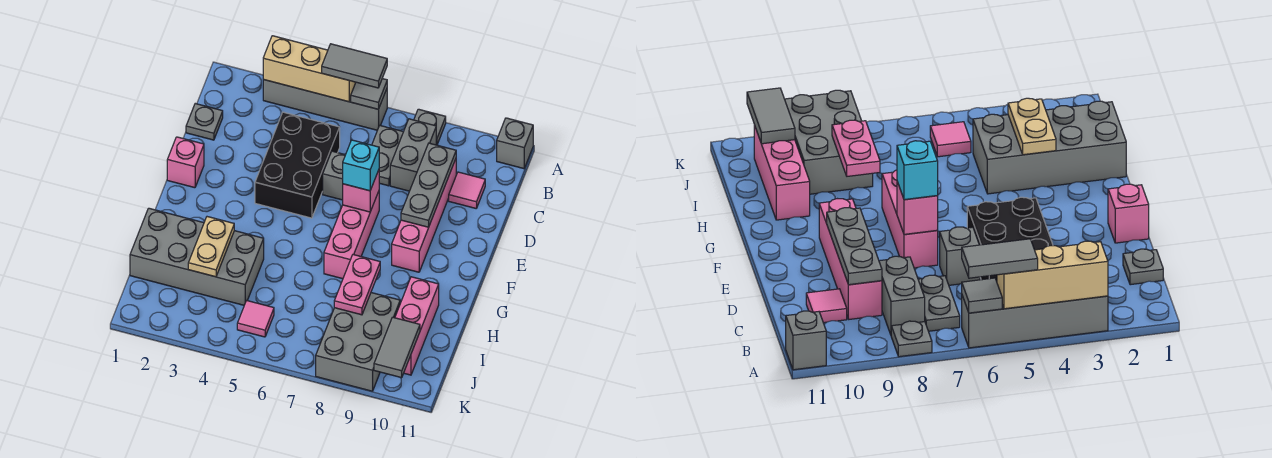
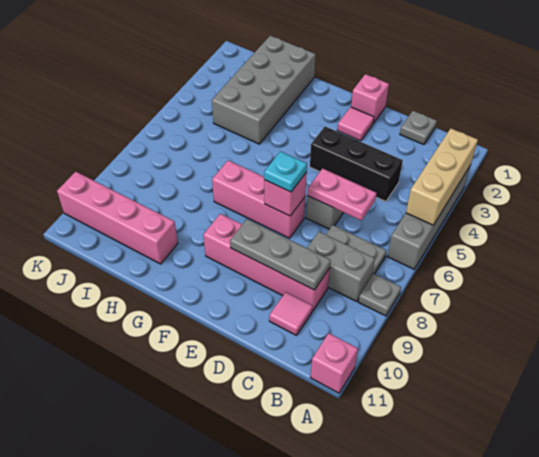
grey 1x2 tile [322,44,387,88] -> none
grey 1x1 tile [351,79,387,109] -> none
grey 1x1 brick [497,118,533,169] -> pink 1x1 brick [310,333,358,393]
black 2x3 brick [255,112,340,218] -> black 1x3 brick [310,127,403,201]
cyan 1x1 brick [343,140,379,191] -> cyan 1x1 plate [264,151,307,192]
tan 1x2 plate [188,217,234,277] -> none
pink 1x2 plate [334,255,380,315] -> pink 1x2 plate moved to [307,168,377,221]
pink 1x3 brick [395,277,439,375] -> pink 1x4 brick [57,172,178,264]
grey 2x3 brick [316,293,400,391] -> none
pink 1x1 tile [237,301,274,337] -> pink 1x1 tile moved to [337,107,374,141]
grey 1x2 tile [374,317,420,378] -> none

